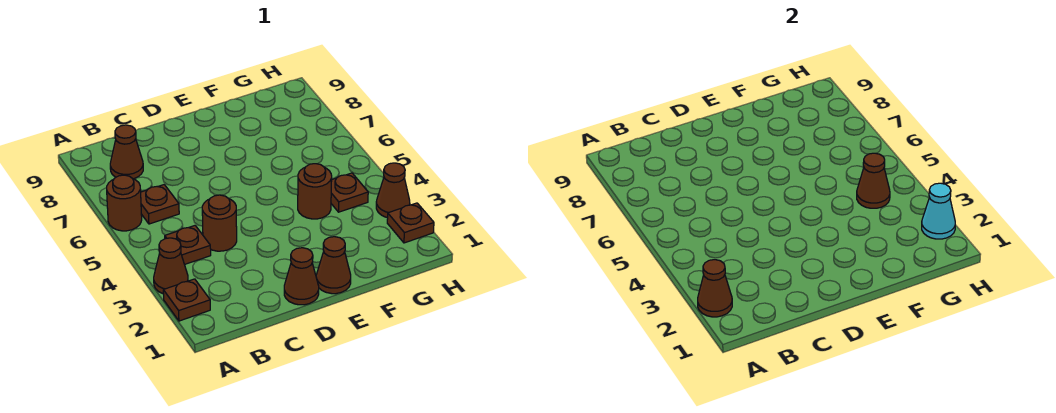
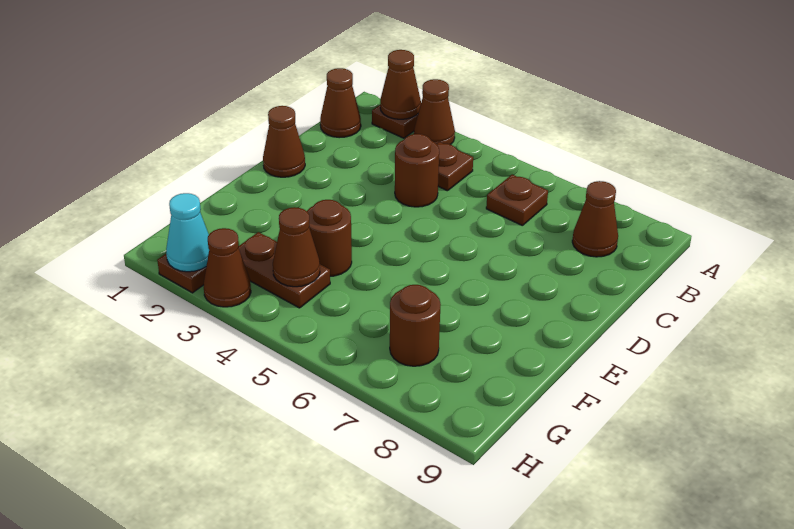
brown 1x1 round brick [107,175,142,231] -> brown 1x1 round brick moved to [390,285,441,366]
brown 1x1 cone [316,237,351,294] -> brown 1x1 cone moved to [320,68,361,138]
brown 1x1 plate [331,173,368,212] -> brown 1x2 plate [239,232,330,308]

